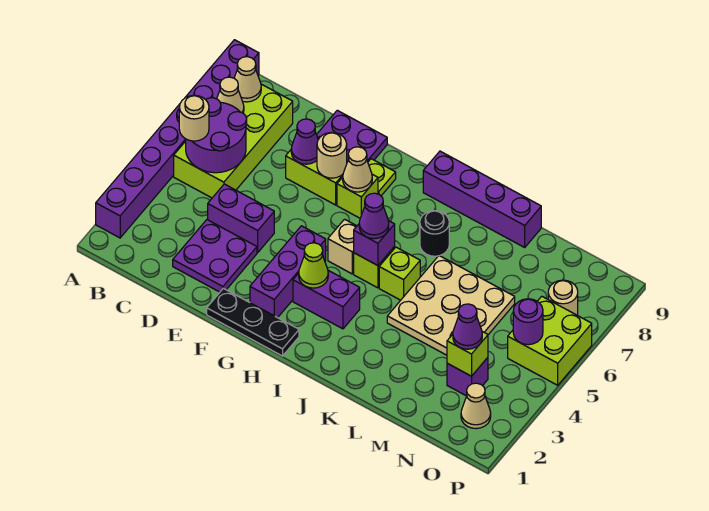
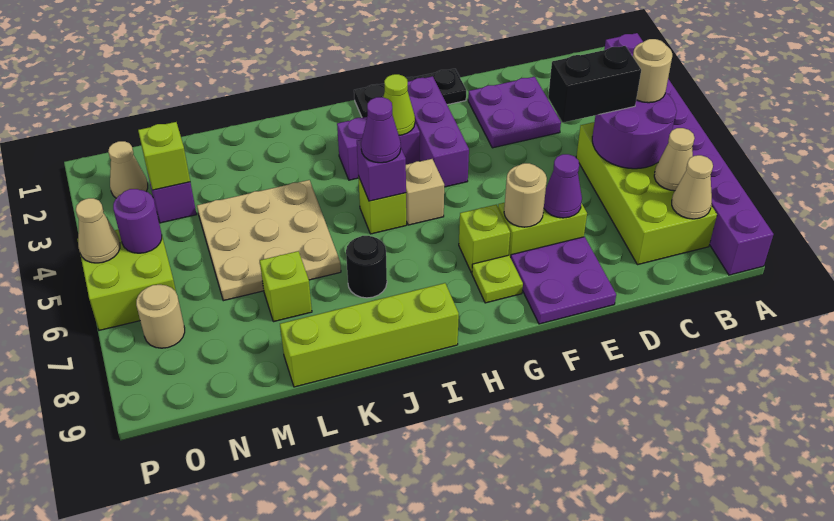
none -> black 1x2 brick [548,46,641,122]
purple 1x2 brick [208,184,274,253] -> none
tan 1x1 cone [343,147,372,192] -> tan 1x1 cone moved to [76,198,120,263]
purple 1x4 brick [423,151,541,247] -> lime 1x4 brick [280,283,459,387]
lime 1x1 brick [379,247,420,300] -> lime 1x1 brick moved to [260,251,312,322]
purple 1x1 cone [453,304,482,349] -> none

